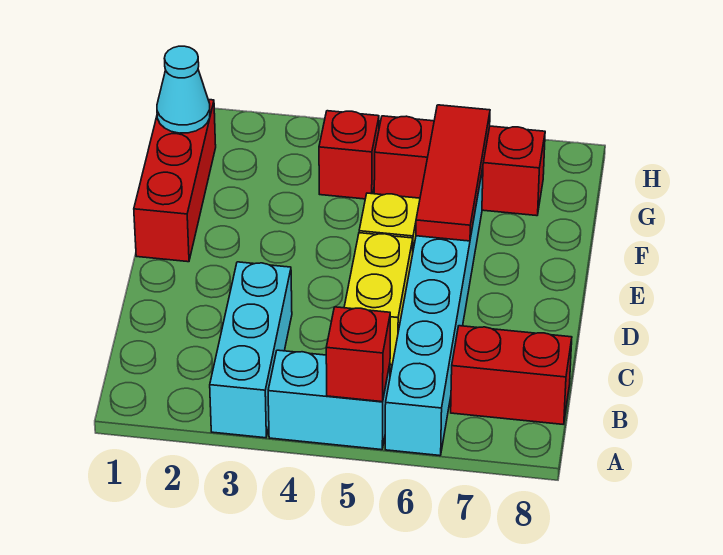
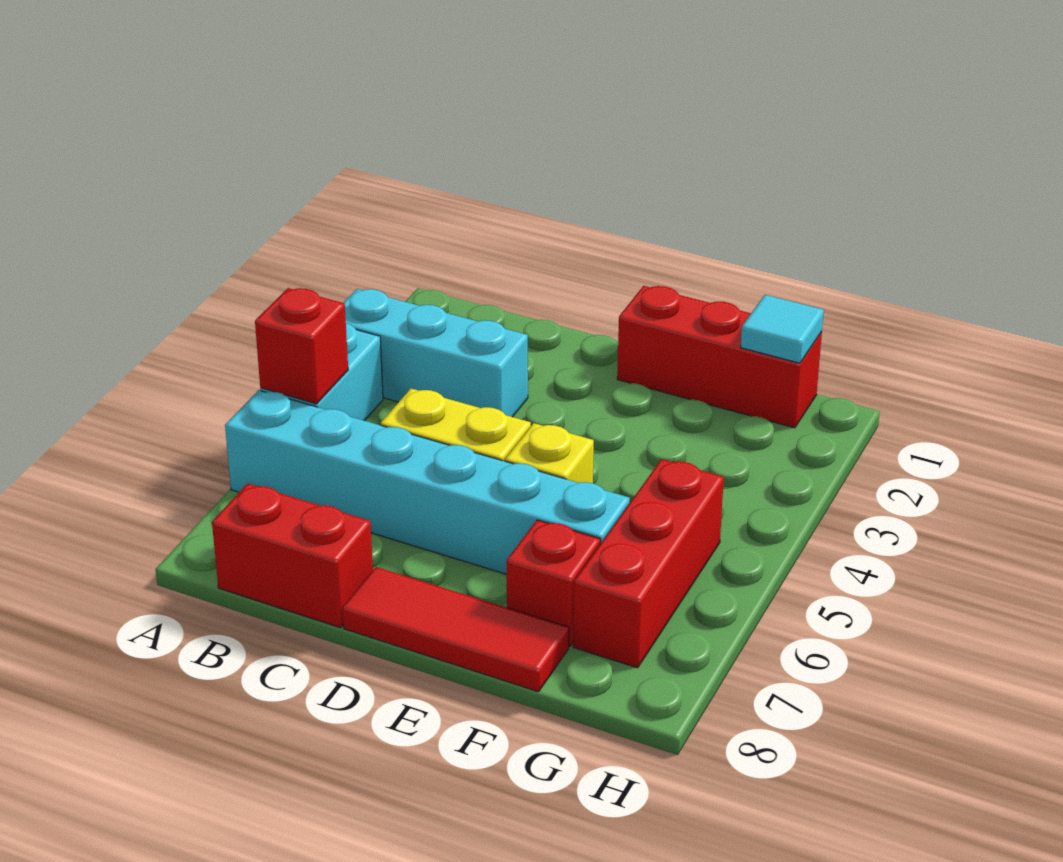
red 1x2 brick [451,326,572,425] -> red 1x2 brick turned to [212,483,373,628]
red 1x3 tile [416,105,490,241] -> red 1x3 tile moved to [343,567,569,692]
cyan 1x1 cone [157,46,210,133] -> cyan 1x1 tile [741,295,824,363]
red 1x1 brick [319,111,379,199] -> red 1x1 brick moved to [507,520,600,646]

